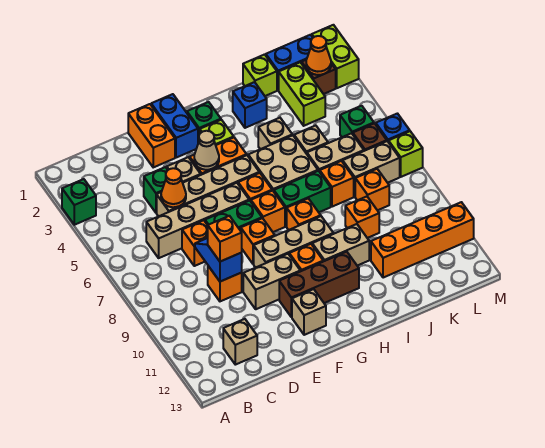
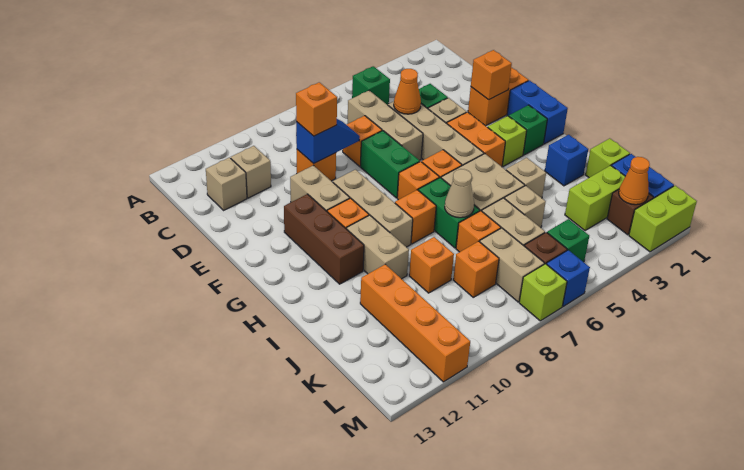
green 1x1 brick [62,179,96,225] -> green 1x1 brick moved to [352,66,390,105]
tan 1x4 brick [146,183,249,258] -> tan 1x3 brick [347,91,423,160]
blue 1x2 brick [151,94,198,158] -> blue 1x2 brick turned to [507,80,568,144]
tan 1x1 cone [194,131,219,170] -> tan 1x1 cone moved to [445,169,474,218]
orange 1x1 brick [241,218,275,264] -> orange 1x1 brick moved to [471,50,512,100]
tan 1x1 brick [292,289,326,335] -> tan 1x1 brick moved to [231,146,271,198]

